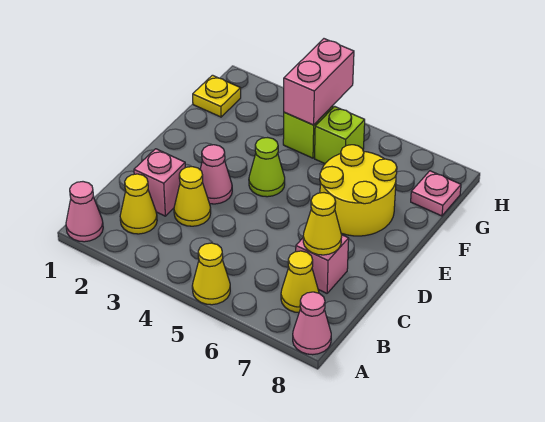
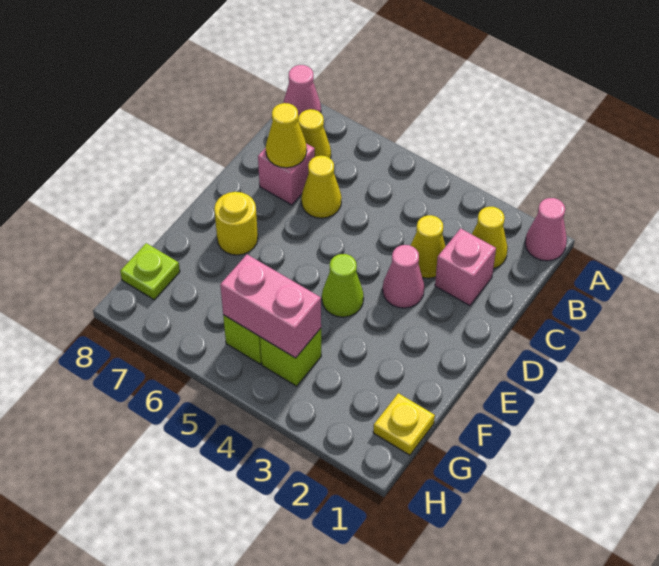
yellow 1x1 cone [192,243,230,305] -> yellow 1x1 cone moved to [301,156,342,218]
yellow 2x2 round brick [320,145,397,236] -> yellow 1x1 round brick [214,192,258,255]
pink 1x2 brick [284,39,354,125] -> pink 1x2 brick turned to [220,255,321,358]
pink 1x1 plate [411,171,461,216] -> lime 1x1 plate [120,243,180,300]

